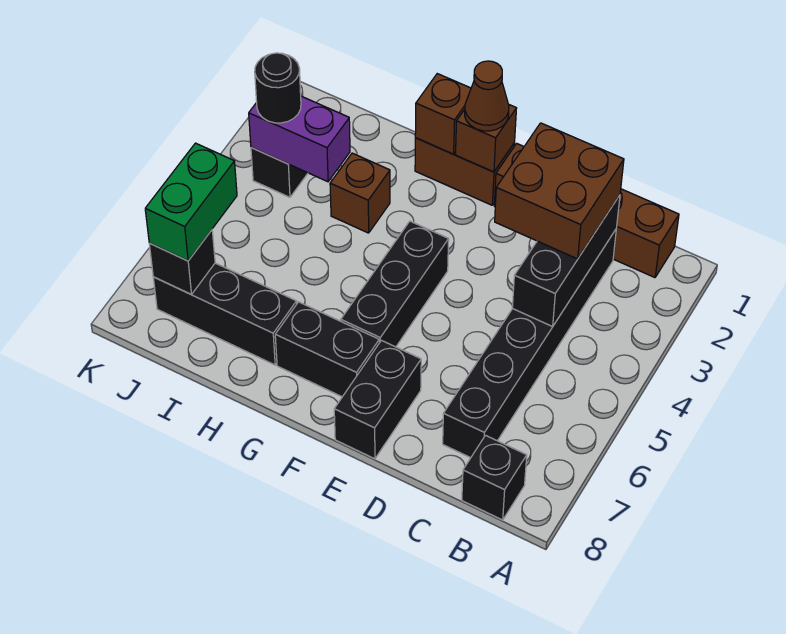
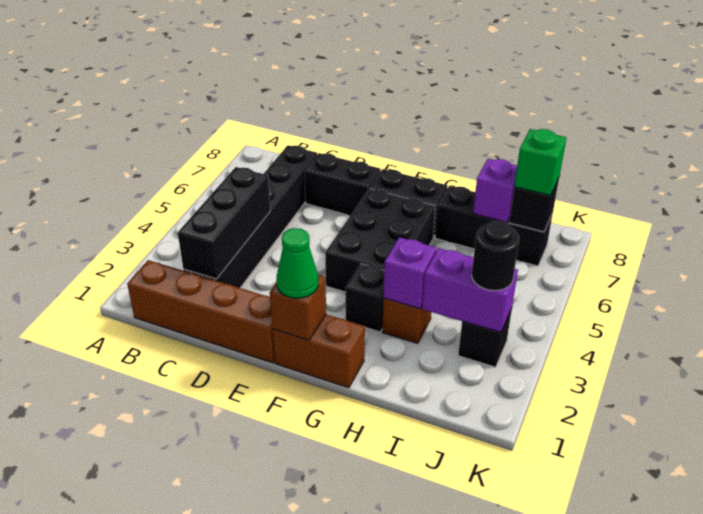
black 1x1 brick [462,435,527,520] -> black 1x1 brick moved to [346,264,384,332]
brown 2x2 brick [495,123,624,259] -> none
black 1x2 brick [334,340,421,459] -> black 1x2 brick turned to [305,153,381,215]
brown 1x1 cone [465,61,509,131] -> green 1x1 cone [277,228,318,298]
black 1x3 brick [341,221,449,347] -> black 2x3 brick [325,188,435,292]
brown 1x1 brick [415,74,471,154] -> none
none -> purple 1x1 brick [383,237,436,309]
none -> purple 1x1 brick [473,159,517,222]
green 1x2 brick [145,143,237,261] -> green 1x1 brick [514,129,566,196]

